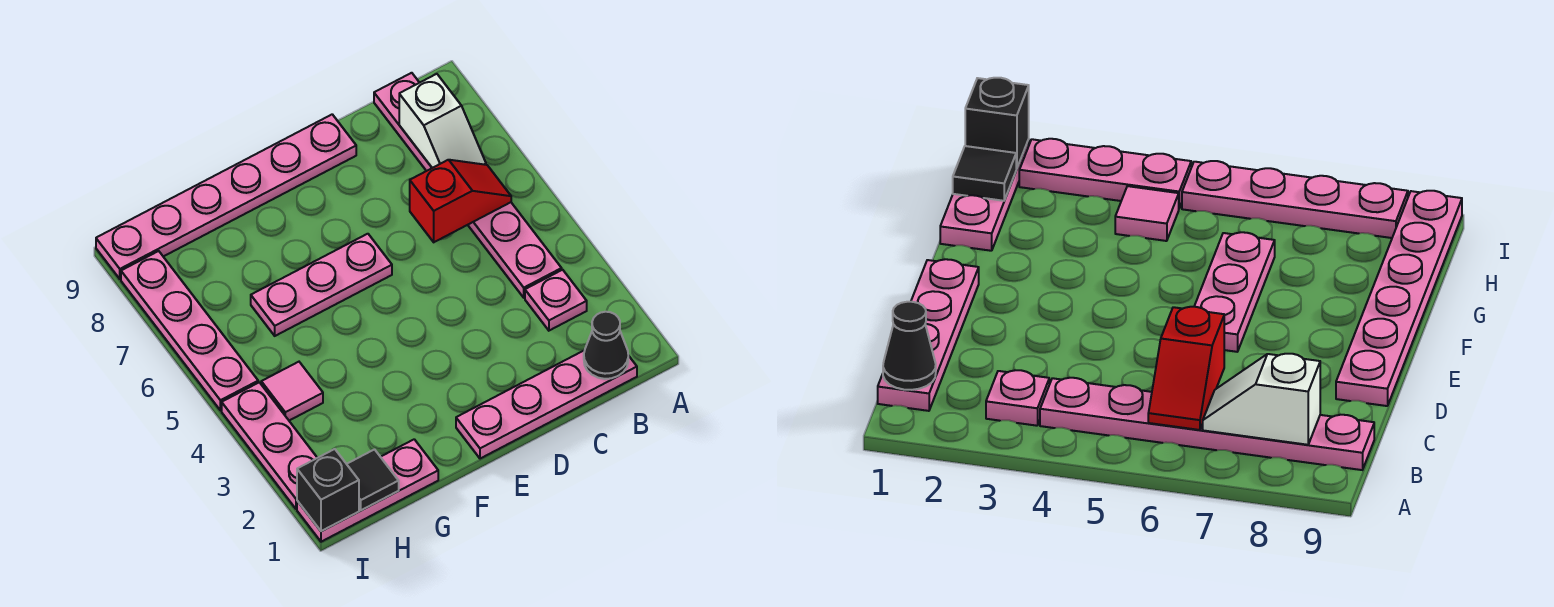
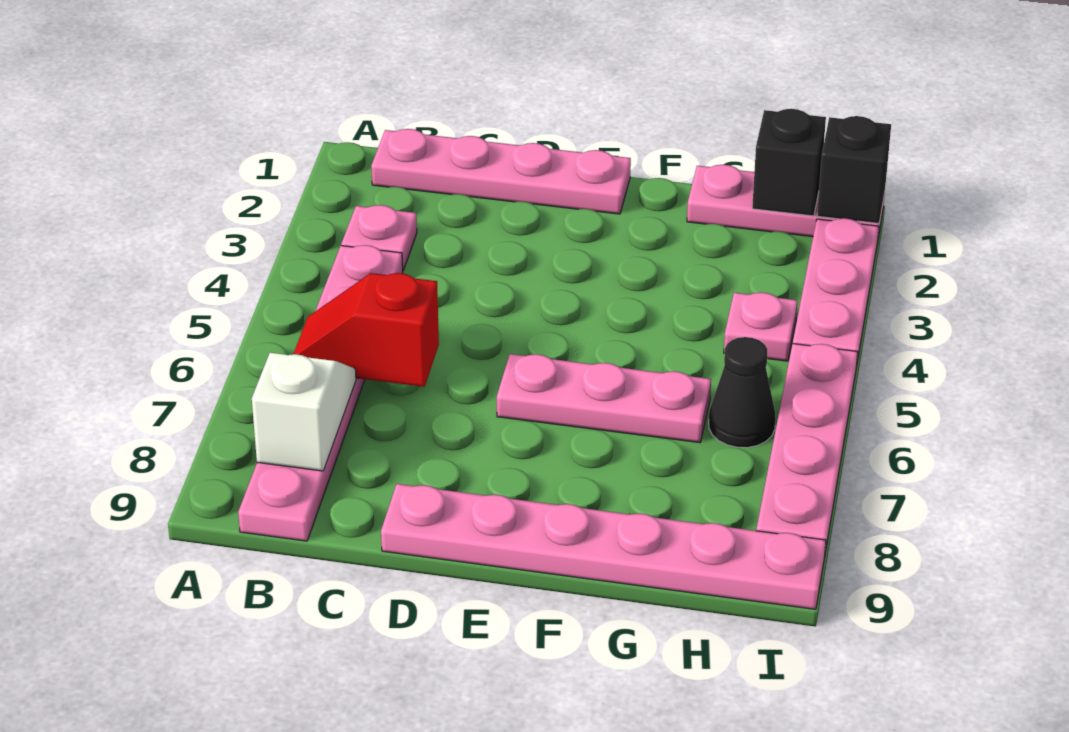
black 1x1 cone [584,312,628,379] -> black 1x1 cone moved to [709,337,776,448]
black 1x1 tile [347,450,399,510] -> black 1x1 brick [752,109,826,216]
pink 1x1 tile [261,362,323,421] -> pink 1x1 plate [724,293,797,361]

